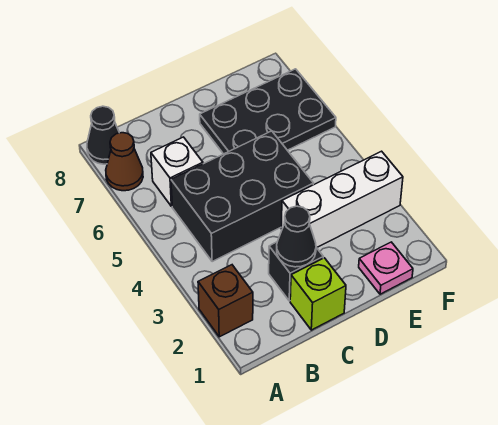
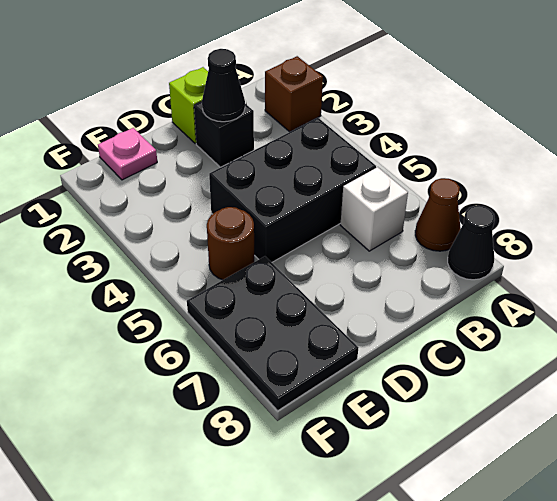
white 1x3 brick [281,151,403,248] -> none
black 2x3 plate [200,69,336,154] -> black 2x3 plate turned to [187,256,358,410]
none -> brown 1x1 round brick [207,207,255,280]

